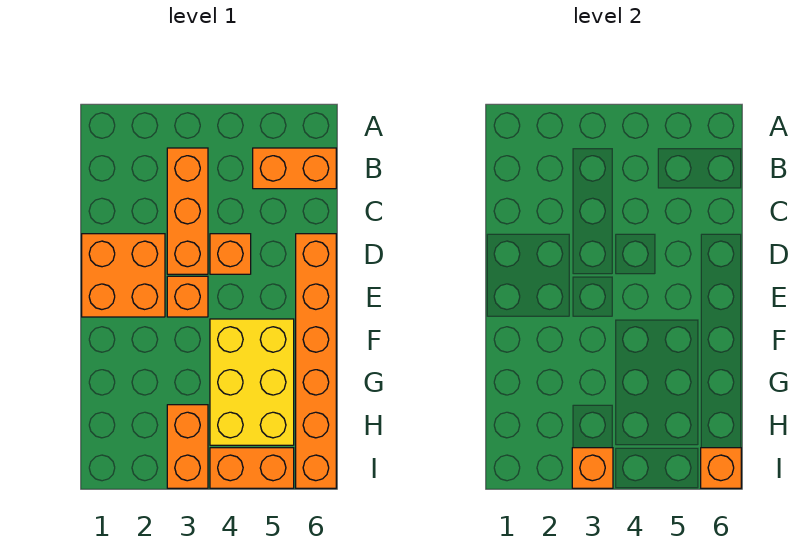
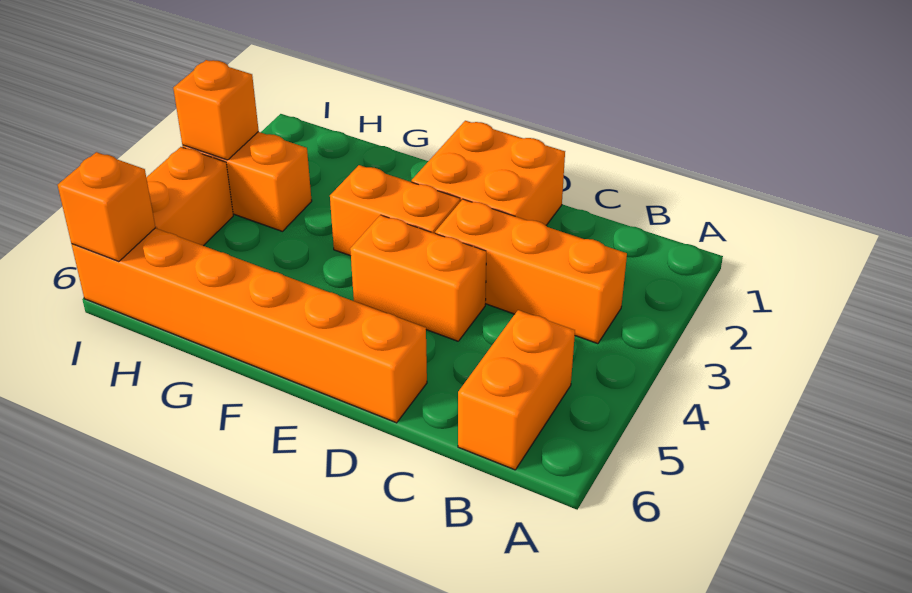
orange 1x1 brick [210,234,251,274] -> orange 1x2 brick [350,215,486,341]
orange 1x1 brick [167,276,208,317] -> orange 1x2 brick [330,165,460,256]
yellow 2x3 brick [210,319,294,445] -> none

